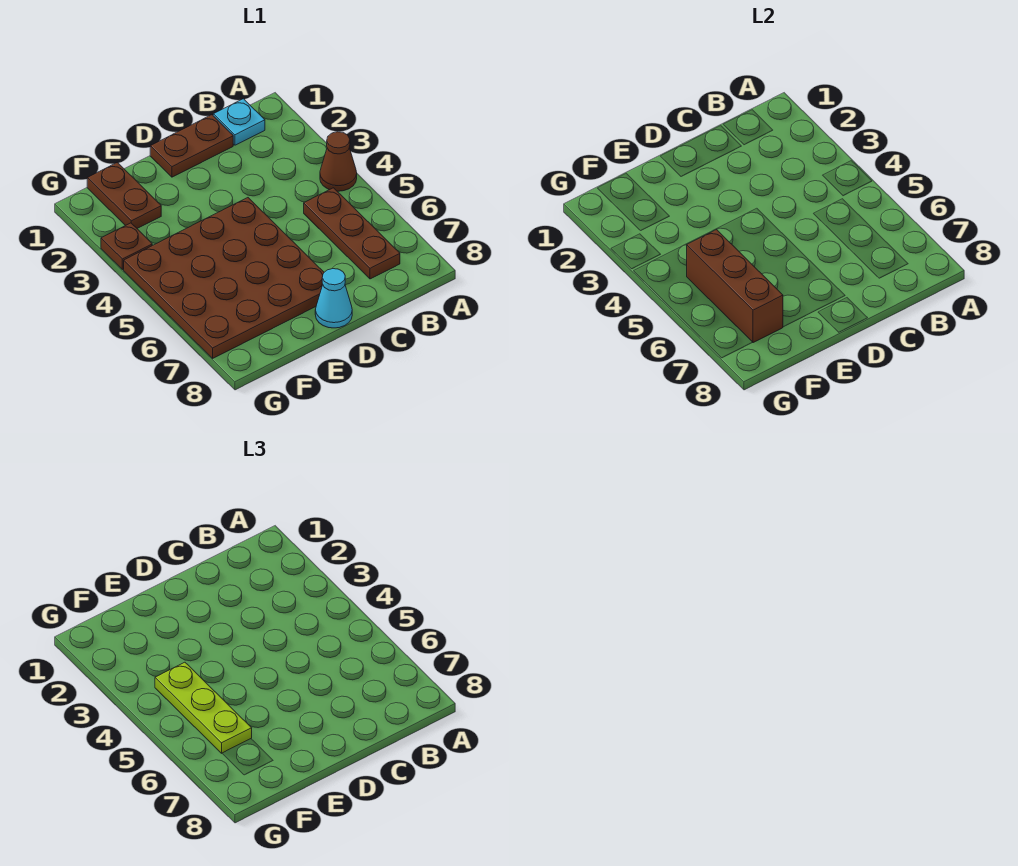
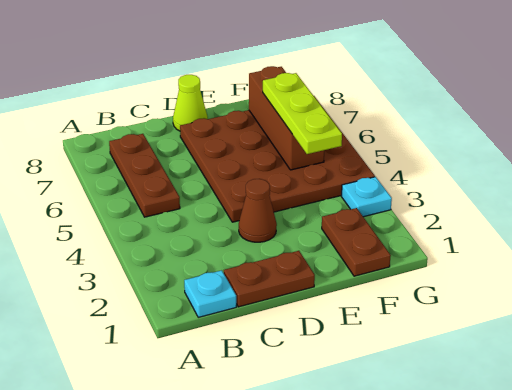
brown 1x1 cone [320,132,357,191] -> brown 1x1 cone moved to [239,179,277,242]
cyan 1x1 cone [315,269,352,328] -> lime 1x1 cone [173,75,208,131]
brown 1x1 plate [101,223,152,270] -> cyan 1x1 plate [342,177,392,217]

